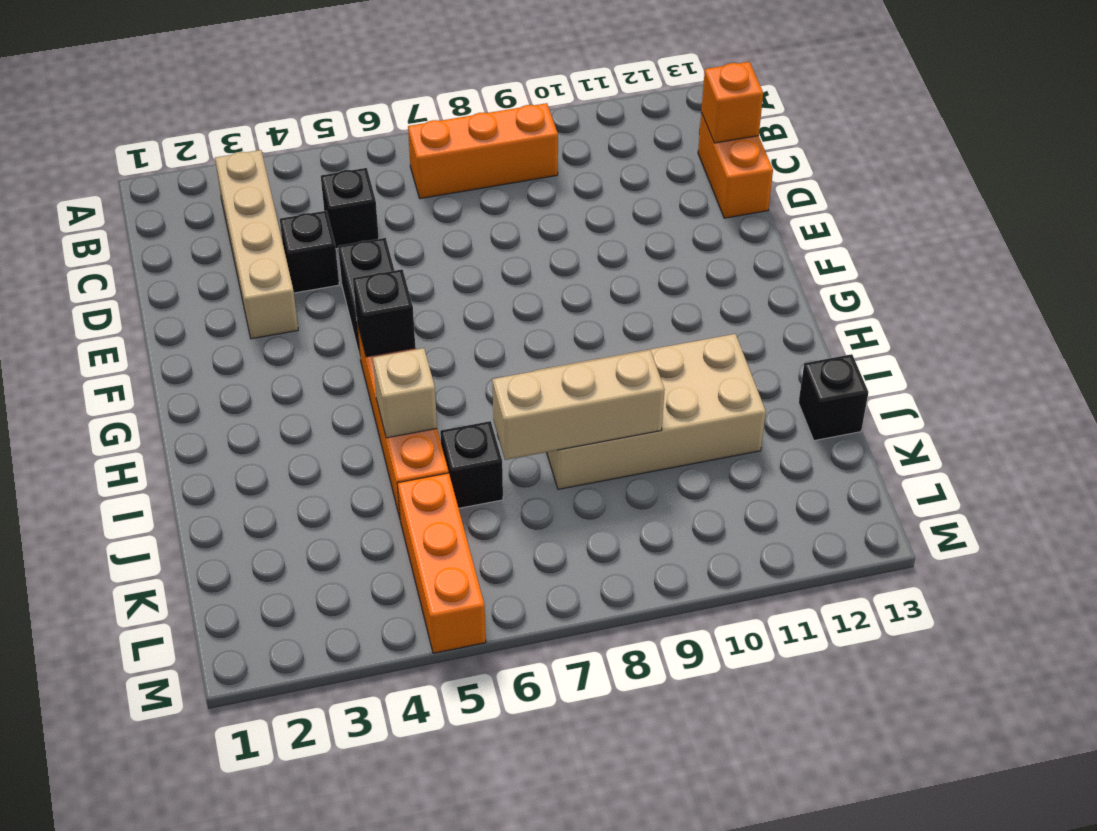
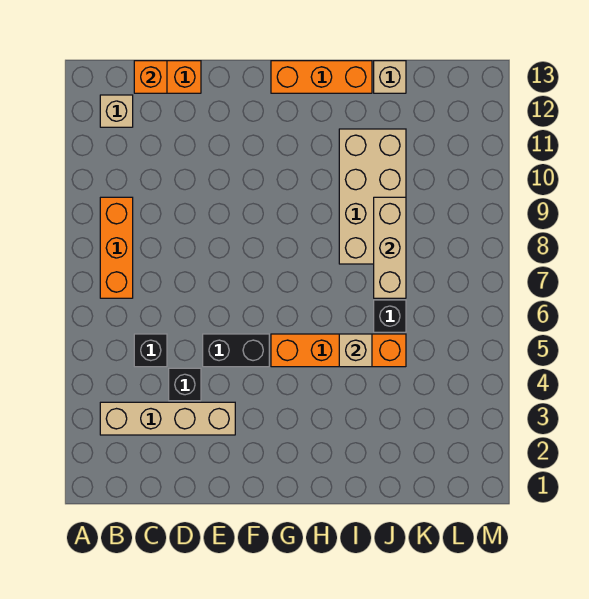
none -> tan 1x1 brick [100,95,133,127]
black 1x1 brick [353,269,415,357] -> none
black 1x1 brick [798,354,868,441] -> tan 1x1 brick [374,61,406,93]
orange 1x3 brick [397,473,486,653] -> orange 1x3 brick moved to [271,61,372,93]

